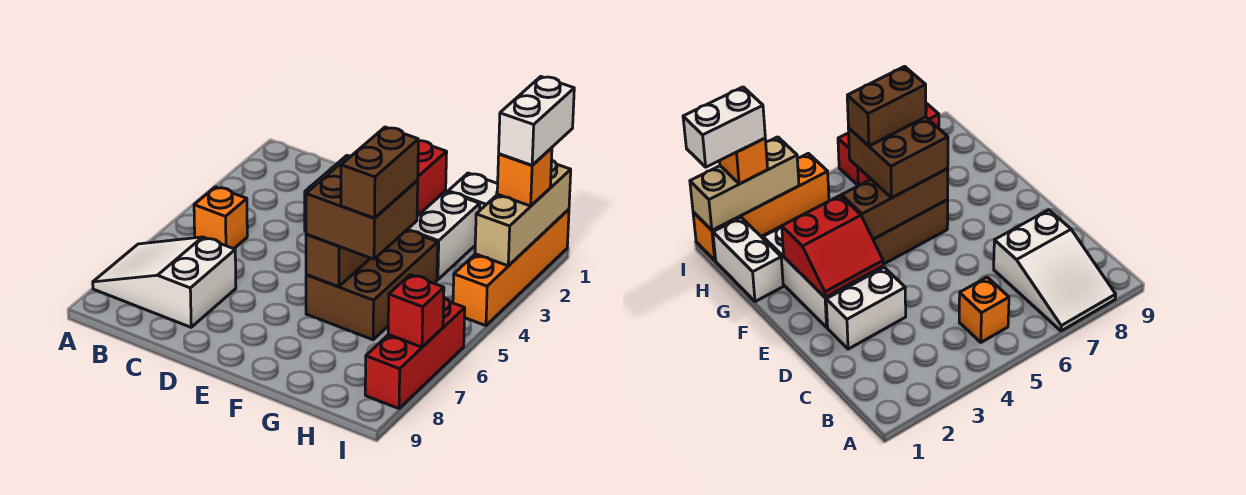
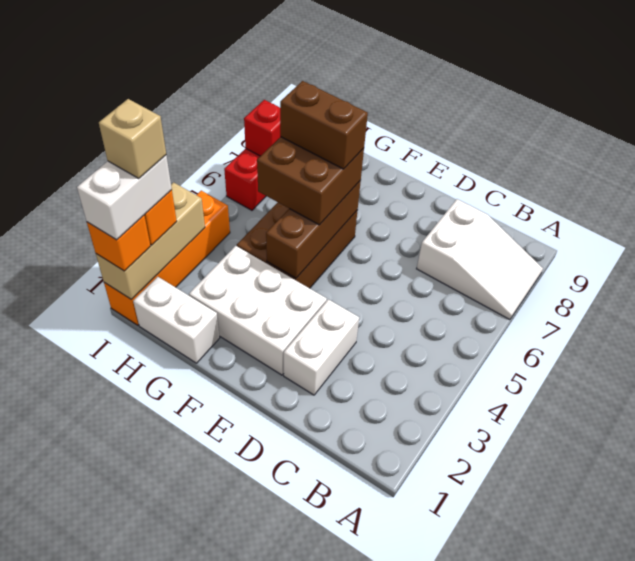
orange 1x1 brick [194,187,247,249] -> orange 1x1 brick moved to [87,216,151,271]
red 2x2 slope [417,141,447,216] -> none
brown 1x2 brick [341,127,418,218] -> brown 1x2 brick turned to [280,81,368,169]
none -> tan 1x1 brick [99,99,166,178]

